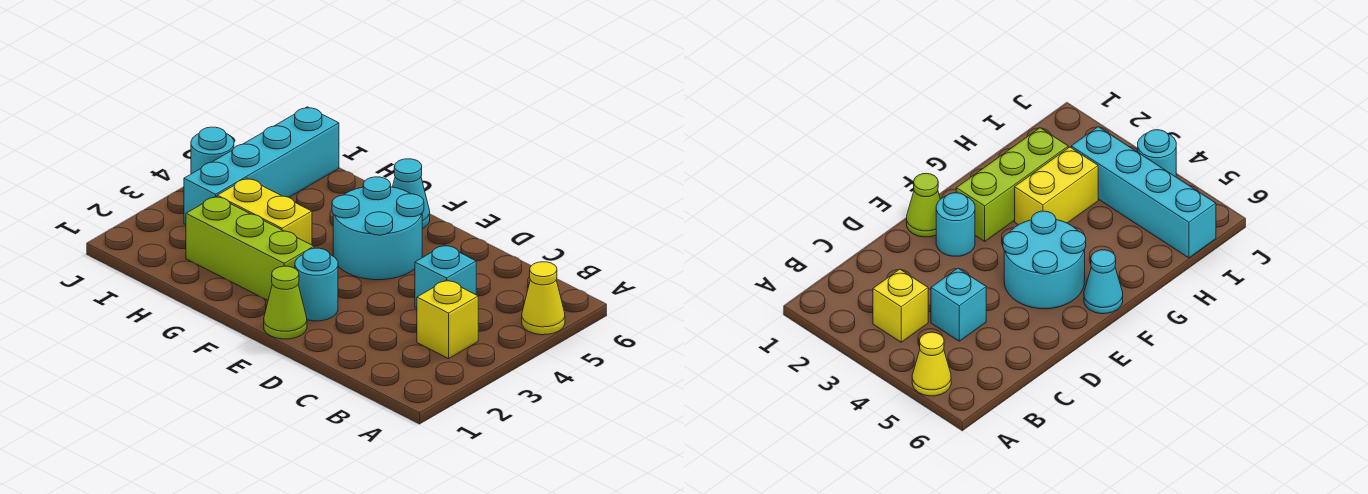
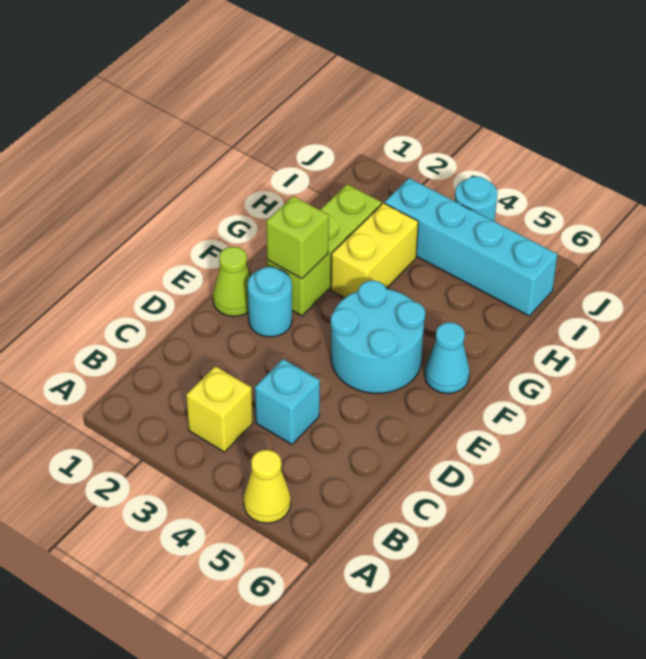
none -> lime 1x1 brick [266,196,329,279]

